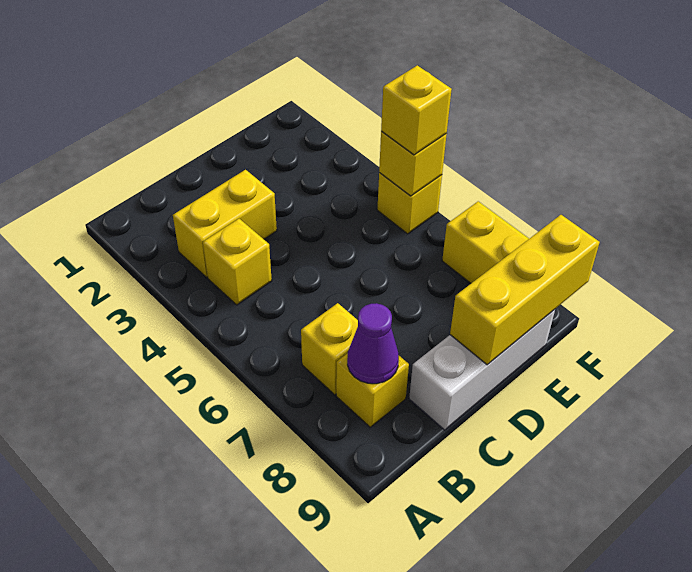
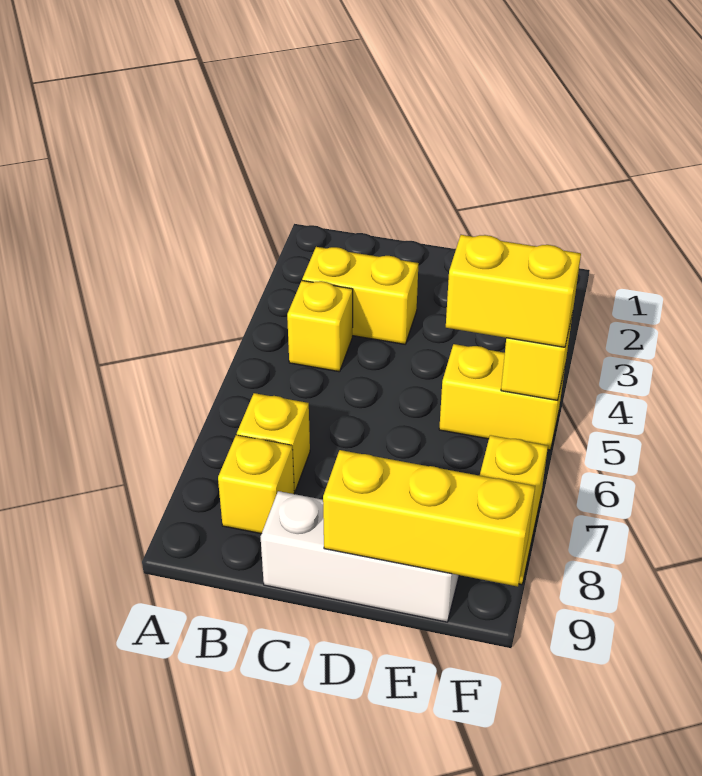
purple 1x1 cone [347,303,399,384] -> none
yellow 1x1 brick [377,173,442,234] -> yellow 1x2 brick [439,344,565,450]
yellow 1x1 brick [381,65,452,155] -> yellow 1x2 brick [446,235,581,347]

